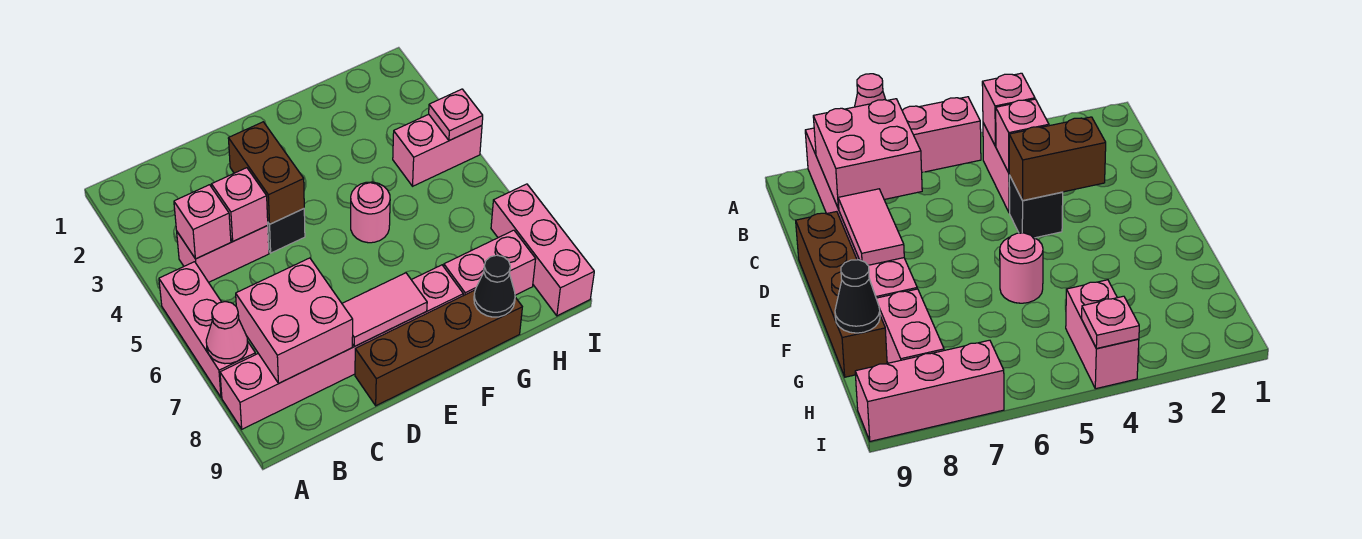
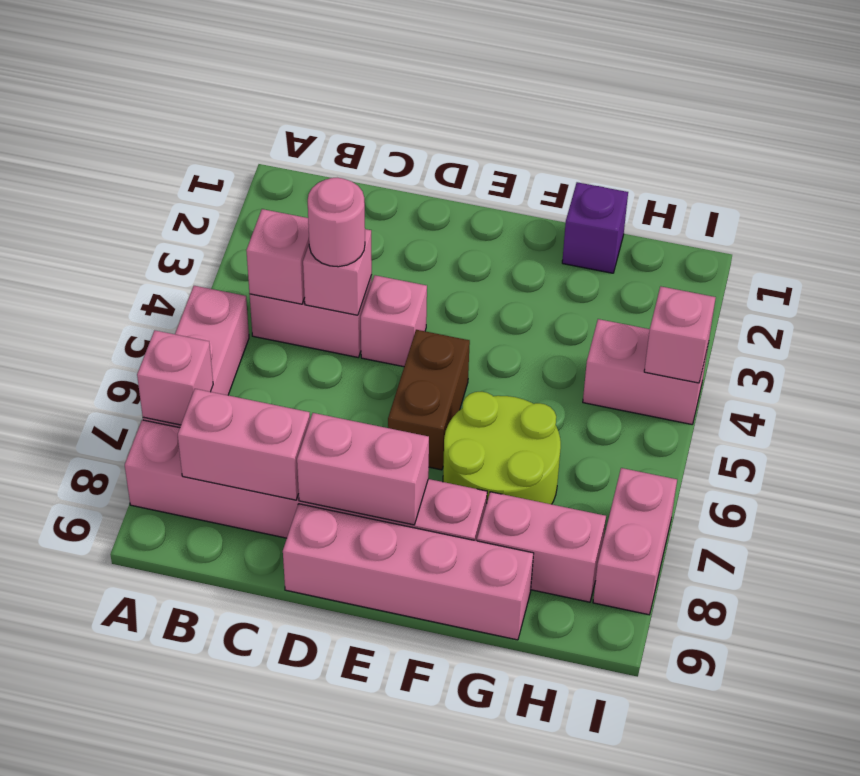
pink 1x1 cone [206,302,248,364] -> pink 1x1 brick [137,330,213,425]
pink 2x2 brick [236,258,353,383] -> pink 1x2 brick [178,389,310,500]
brown 1x2 brick [228,122,304,224] -> brown 1x2 brick moved to [388,330,470,470]
black 1x1 brick [267,209,305,253] -> pink 1x1 brick [361,275,427,367]
pink 1x2 tile [342,273,427,347] -> pink 1x2 brick [297,413,429,525]
brown 1x4 brick [355,290,522,406] -> pink 1x4 brick [283,504,534,640]
pink 1x1 round brick [351,182,390,243] -> pink 1x1 round brick moved to [308,178,365,267]
none -> lime 2x2 round brick [443,392,561,504]
none -> purple 1x1 brick [562,182,628,273]
black 1x1 cone [474,255,515,317] -> none
pink 1x1 plate [429,89,483,141] -> pink 1x1 brick [644,286,716,383]
pink 1x3 brick [491,184,594,316] -> pink 1x2 brick [593,468,677,615]

